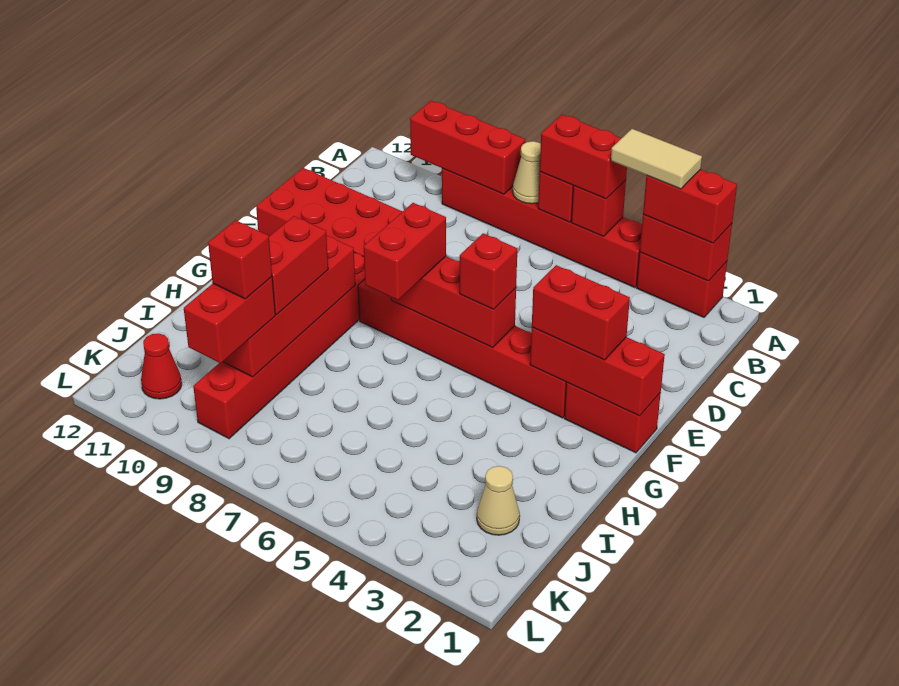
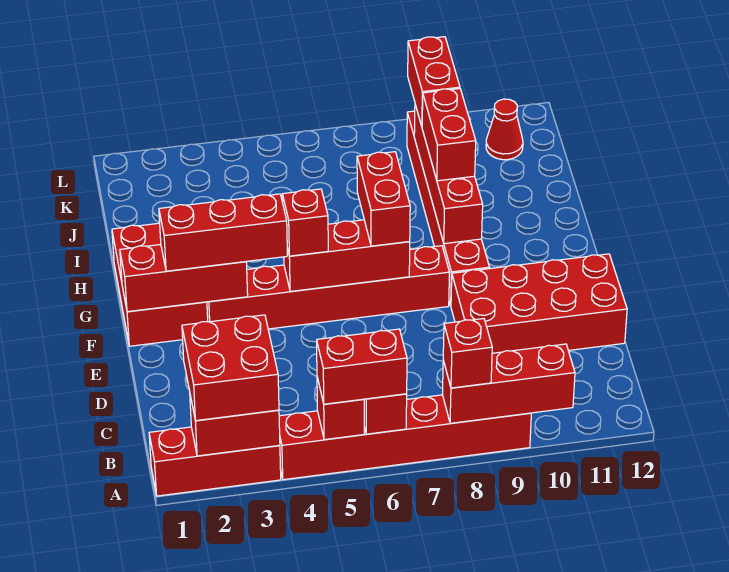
red 1x2 brick [637,252,727,317] -> red 1x3 brick [149,427,281,496]
red 1x2 brick [643,169,737,243] -> red 2x2 brick [182,315,279,421]
tan 1x2 tile [611,129,702,189] -> none
tan 1x1 cone [513,141,541,204] -> none
red 1x2 brick [564,382,661,453] -> red 2x3 brick [112,223,208,346]
red 1x2 brick [532,265,630,360] -> red 1x3 brick [159,194,287,271]
tan 1x1 cone [477,466,520,535] -> none
red 1x1 brick [208,220,272,299] -> red 1x1 brick moved to [443,319,492,388]

